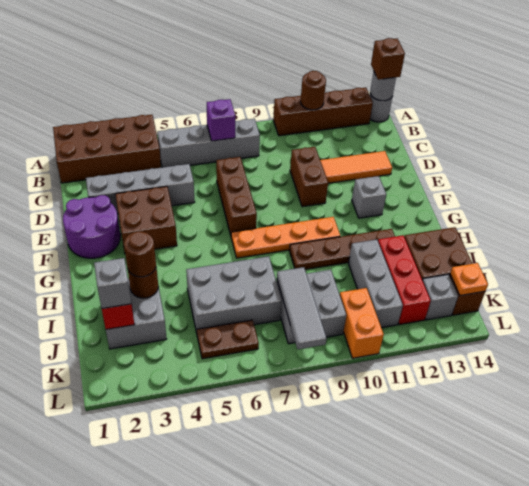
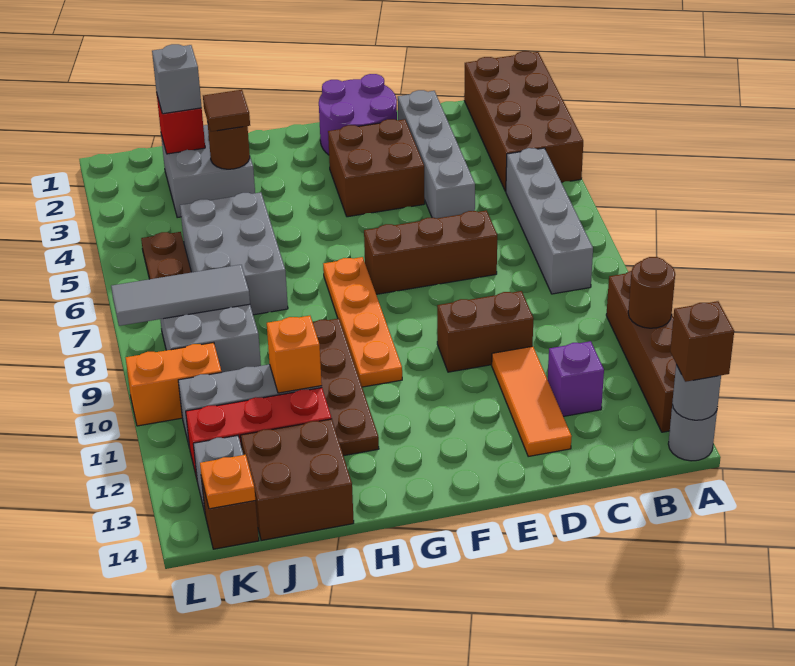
purple 1x1 brick [207,99,235,141] -> purple 1x1 brick moved to [548,341,604,417]
grey 1x1 brick [352,176,386,218] -> none
brown 1x1 round brick [124,231,156,277] -> brown 1x1 tile [203,90,250,131]
none -> orange 1x1 brick [267,316,322,393]

